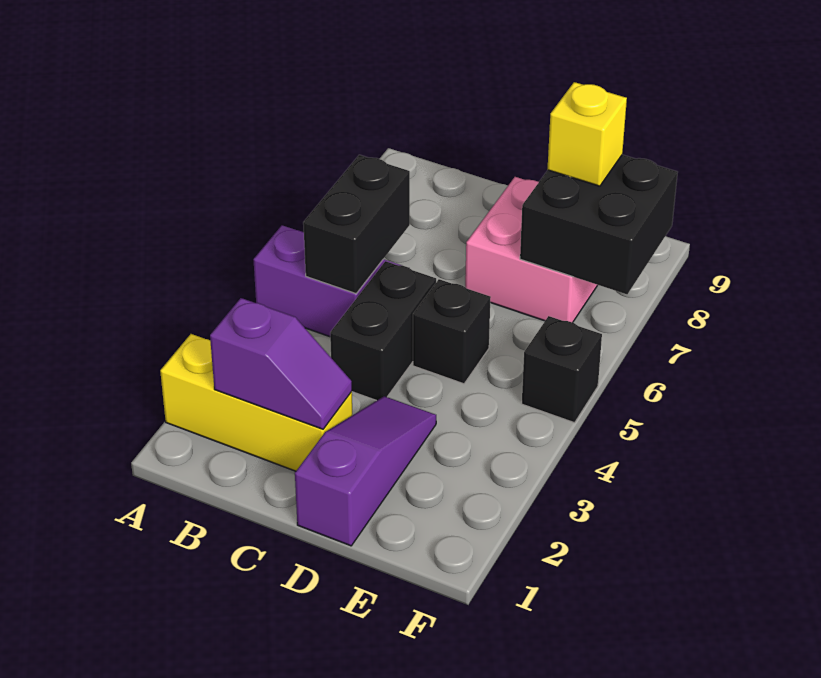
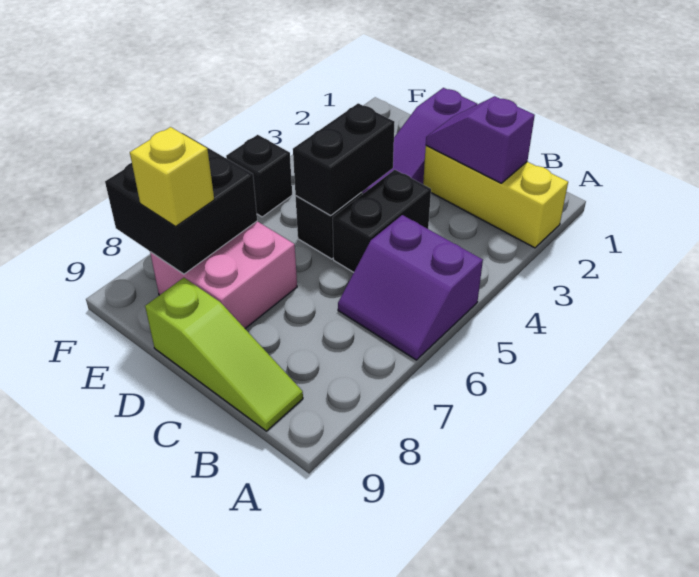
black 1x2 brick [303,155,410,294] -> black 1x2 brick moved to [293,103,395,215]
none -> lime 1x3 slope [145,278,303,431]

